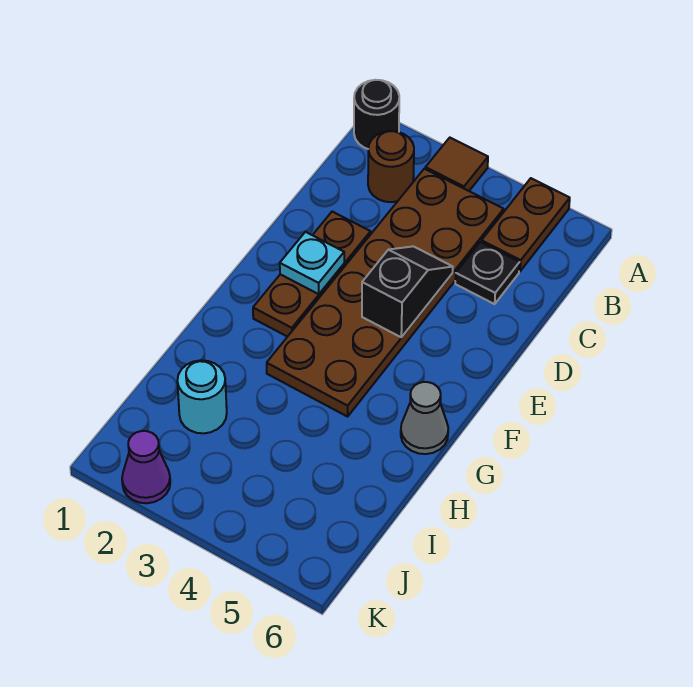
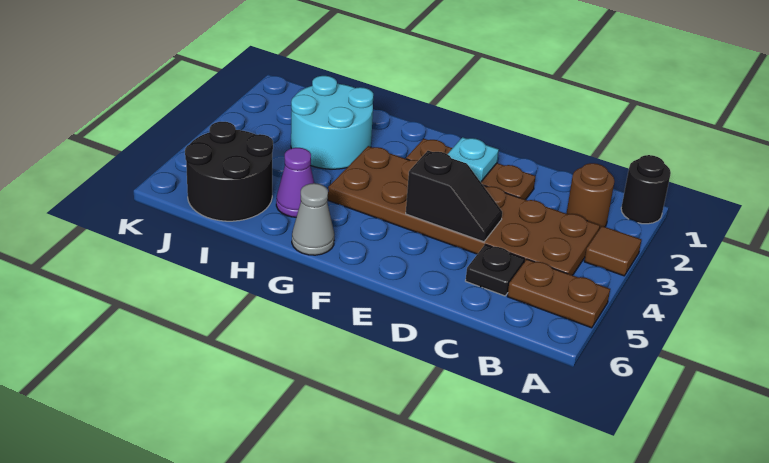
cyan 1x1 round brick [177,360,227,433] -> cyan 2x2 round brick [291,76,373,169]
none -> black 2x2 round brick [185,122,273,221]
purple 1x1 cone [122,431,170,503] -> purple 1x1 cone moved to [276,148,314,217]

